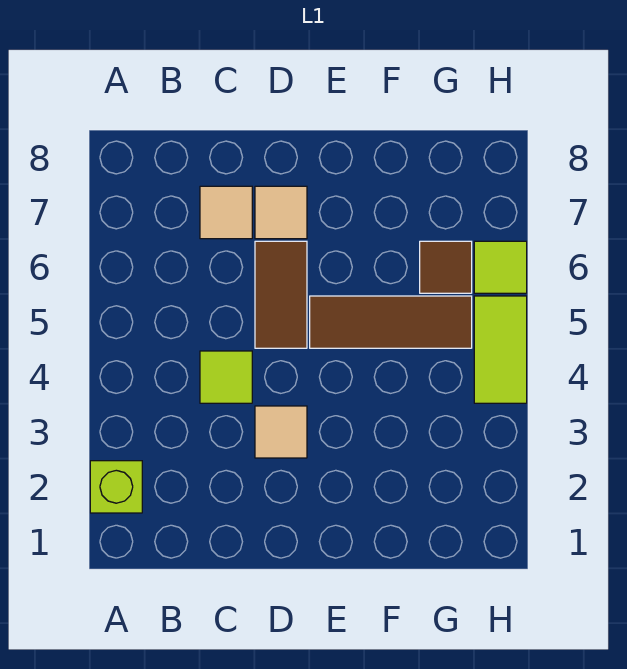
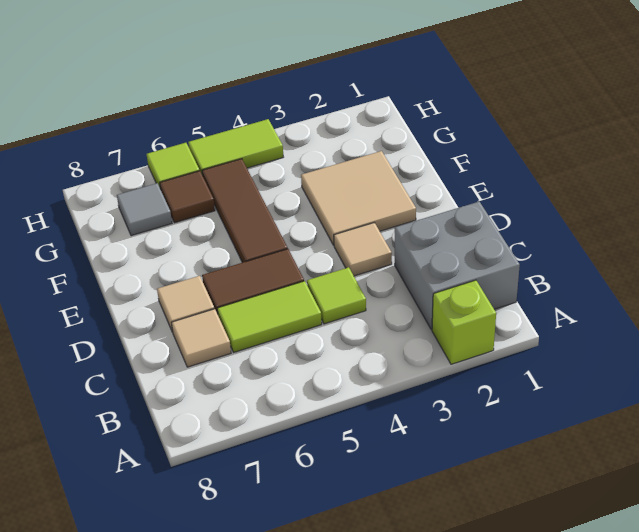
none -> grey 2x2 brick [395,202,520,329]
none -> lime 1x2 tile [217,281,322,352]
none -> tan 2x2 tile [301,151,416,245]
none -> grey 1x1 tile [117,183,172,236]

